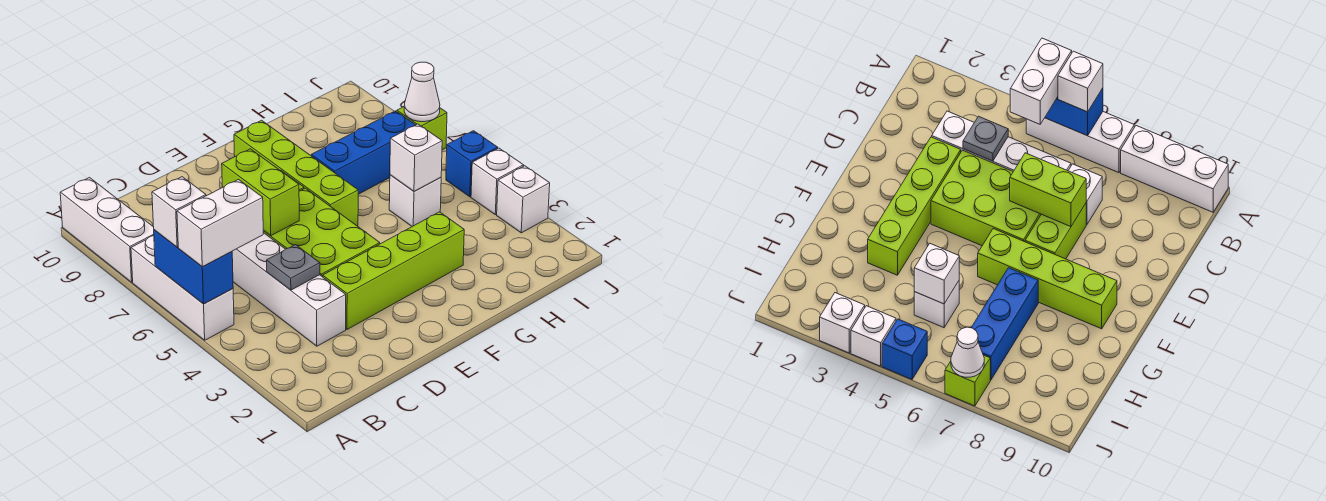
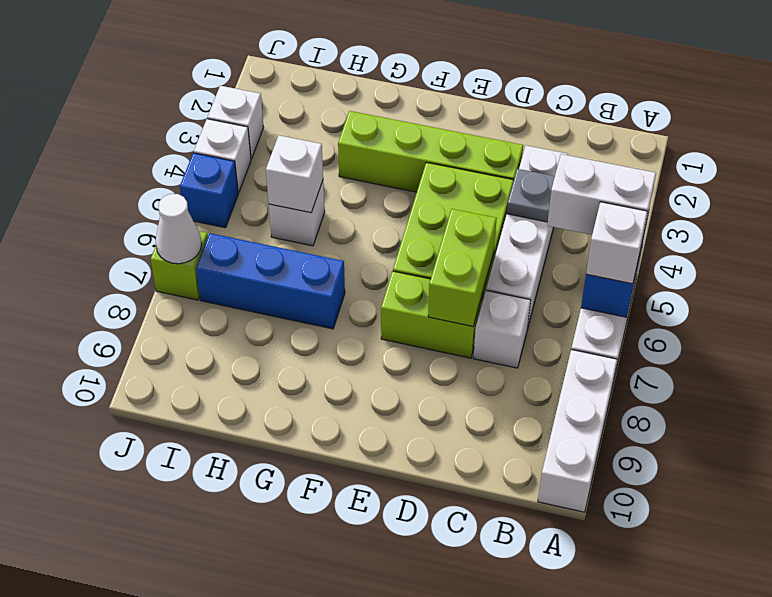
lime 1x4 brick [234,120,358,226] -> none

